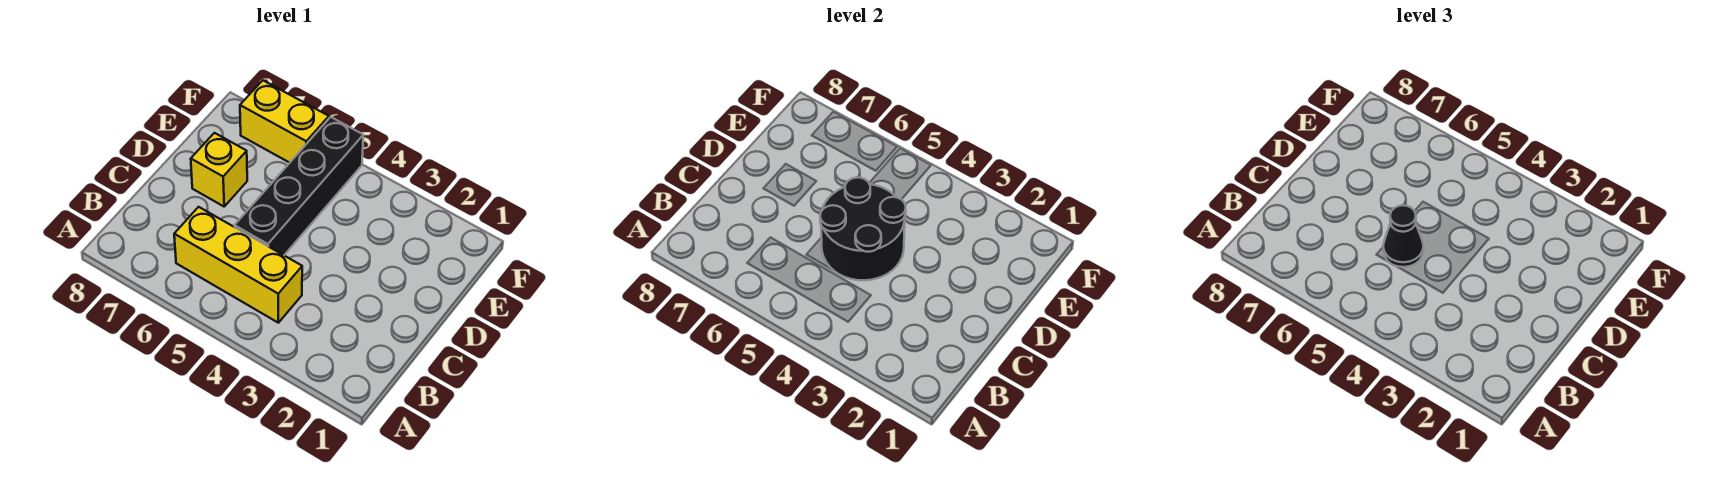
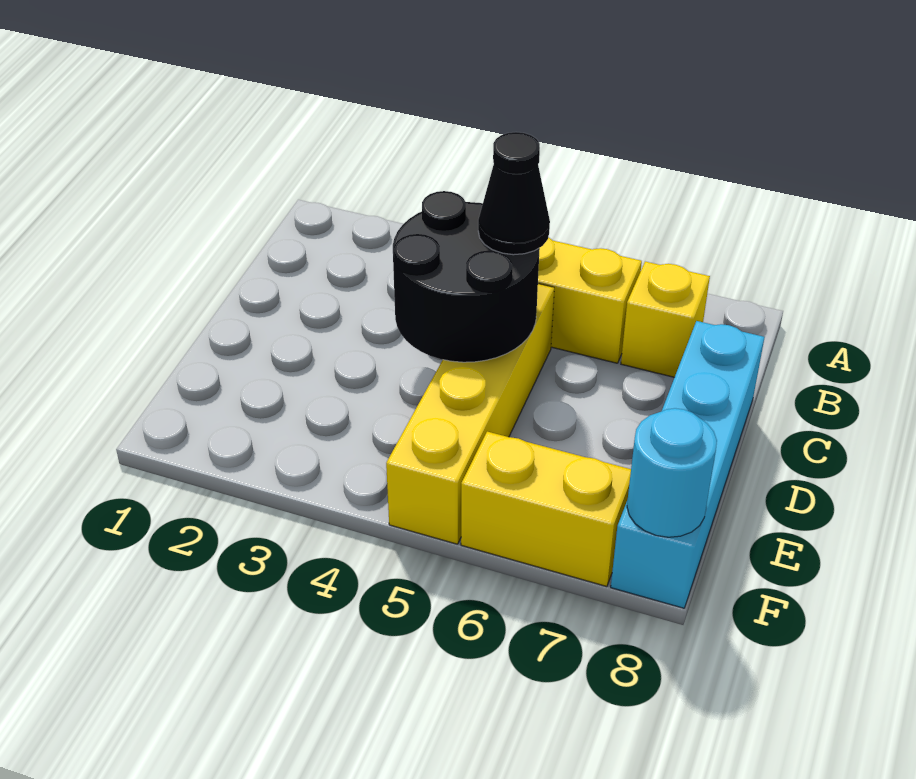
black 1x4 brick [234,117,363,255] -> yellow 1x4 brick [386,284,554,544]
none -> cyan 1x4 brick [611,321,765,608]
yellow 1x1 brick [191,133,247,206] -> yellow 1x1 brick moved to [621,262,710,377]
none -> cyan 1x1 round brick [627,408,717,537]

